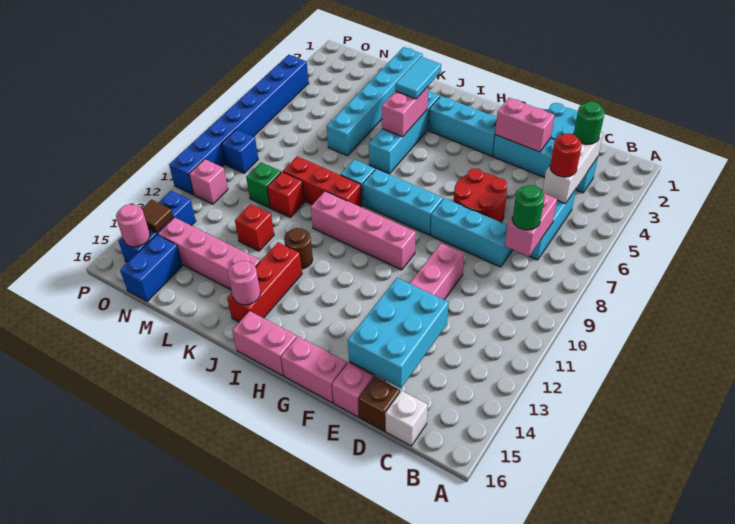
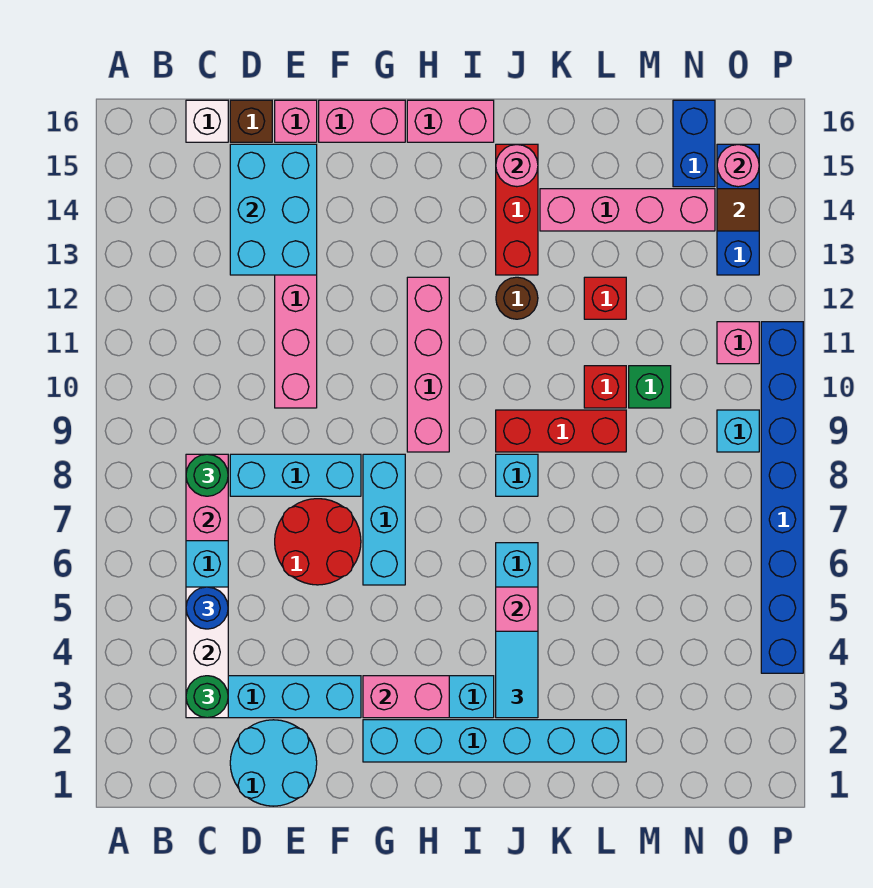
red 1x1 round brick [550,133,582,177] -> blue 1x1 round brick [186,587,228,629]
pink 1x2 brick [495,98,555,152] -> pink 1x2 brick moved to [363,676,449,718]
cyan 1x3 brick [363,169,443,235] -> cyan 1x3 brick turned to [363,454,405,585]
pink 1x4 brick [311,191,416,270] -> pink 1x4 brick turned to [407,277,449,452]
cyan 1x6 brick [327,47,423,156] -> cyan 1x6 brick turned to [363,720,626,762]
blue 1x1 brick [221,129,258,173] -> cyan 1x1 brick [717,410,759,452]

